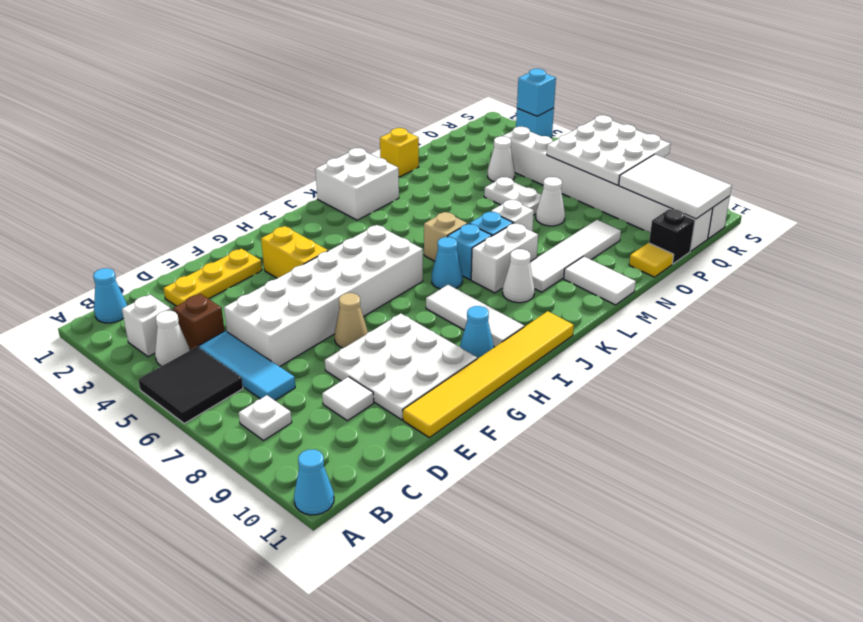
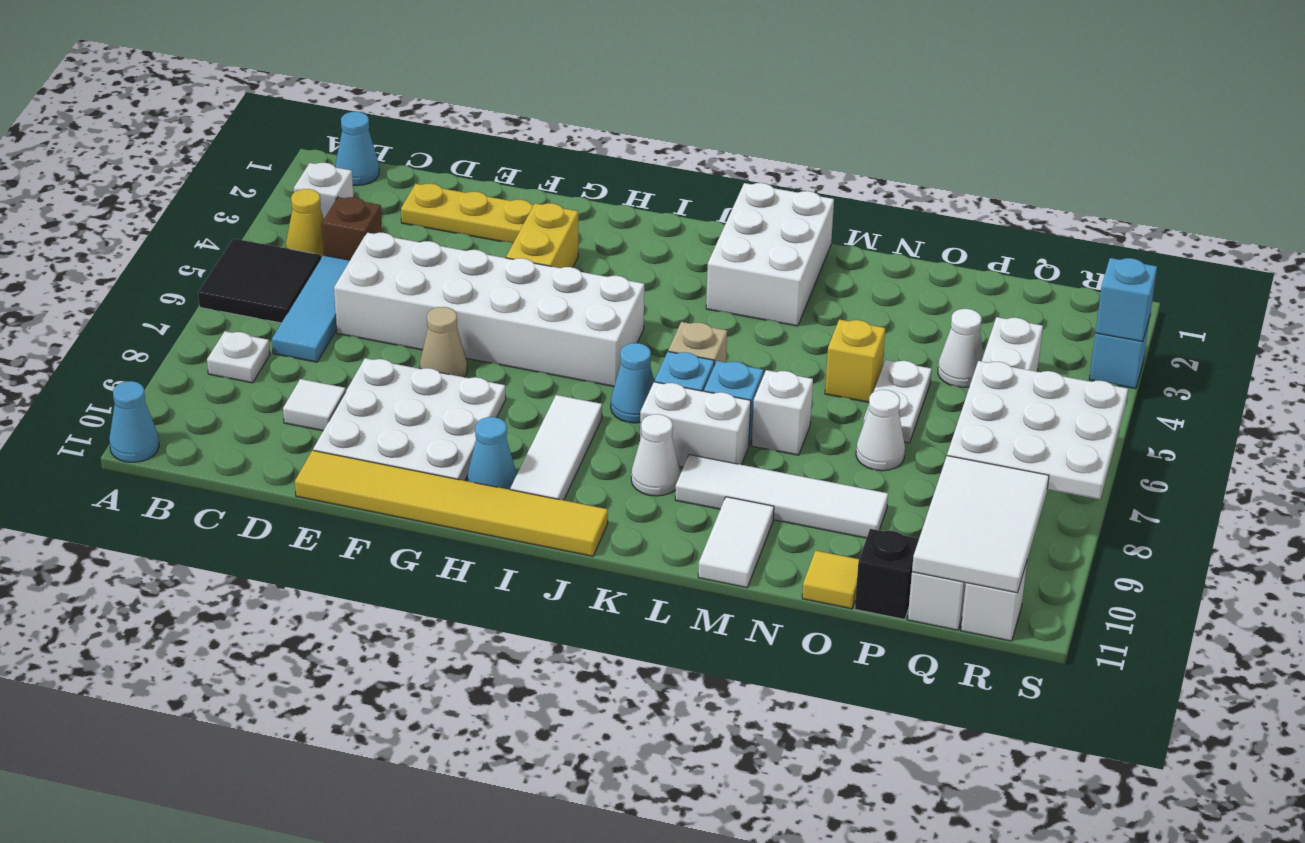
white 1x1 cone [155,311,190,366] -> yellow 1x1 cone [286,189,324,257]
white 2x2 brick [315,148,399,220] -> white 2x3 brick [706,183,834,326]
yellow 1x1 brick [380,128,419,177] -> yellow 1x1 brick moved to [825,319,885,402]

